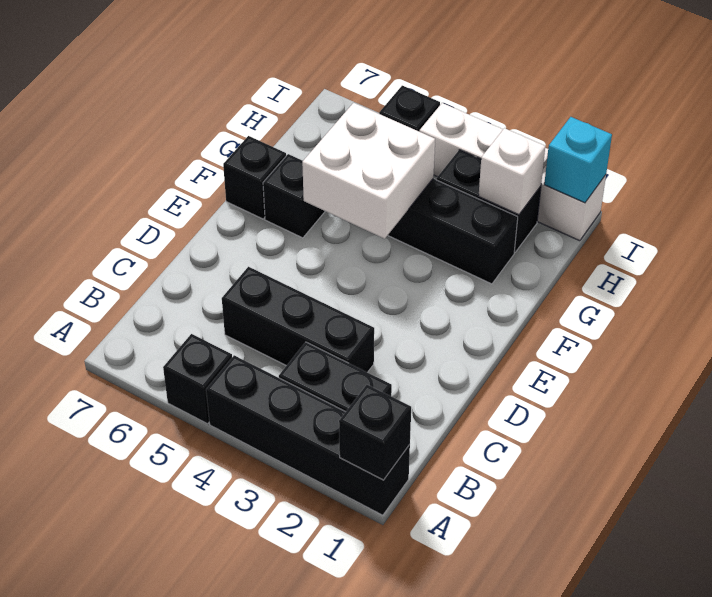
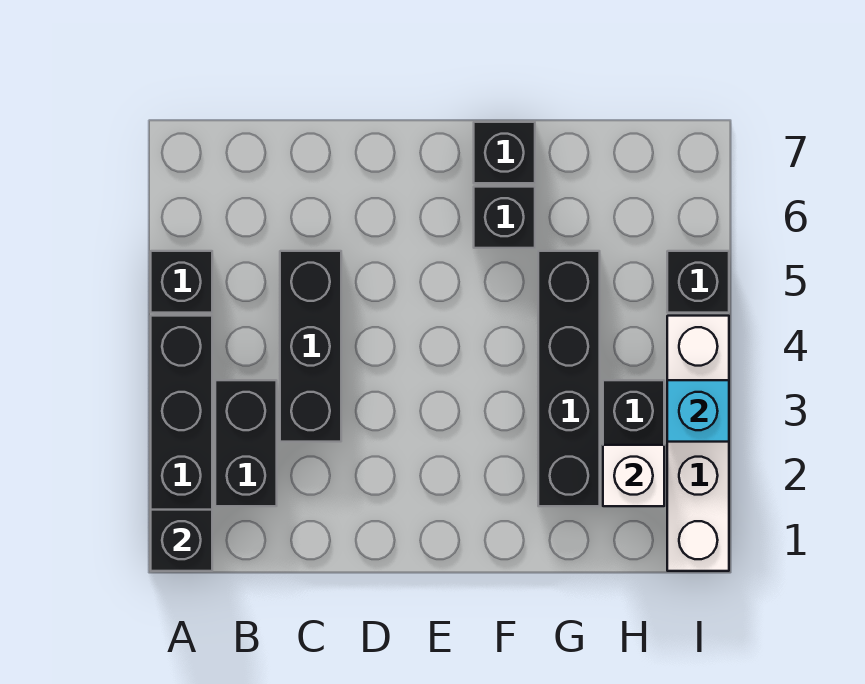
white 2x2 brick [302,103,435,239] -> none
cyan 1x1 brick [544,117,612,203] -> cyan 1x1 brick moved to [667,380,729,442]

